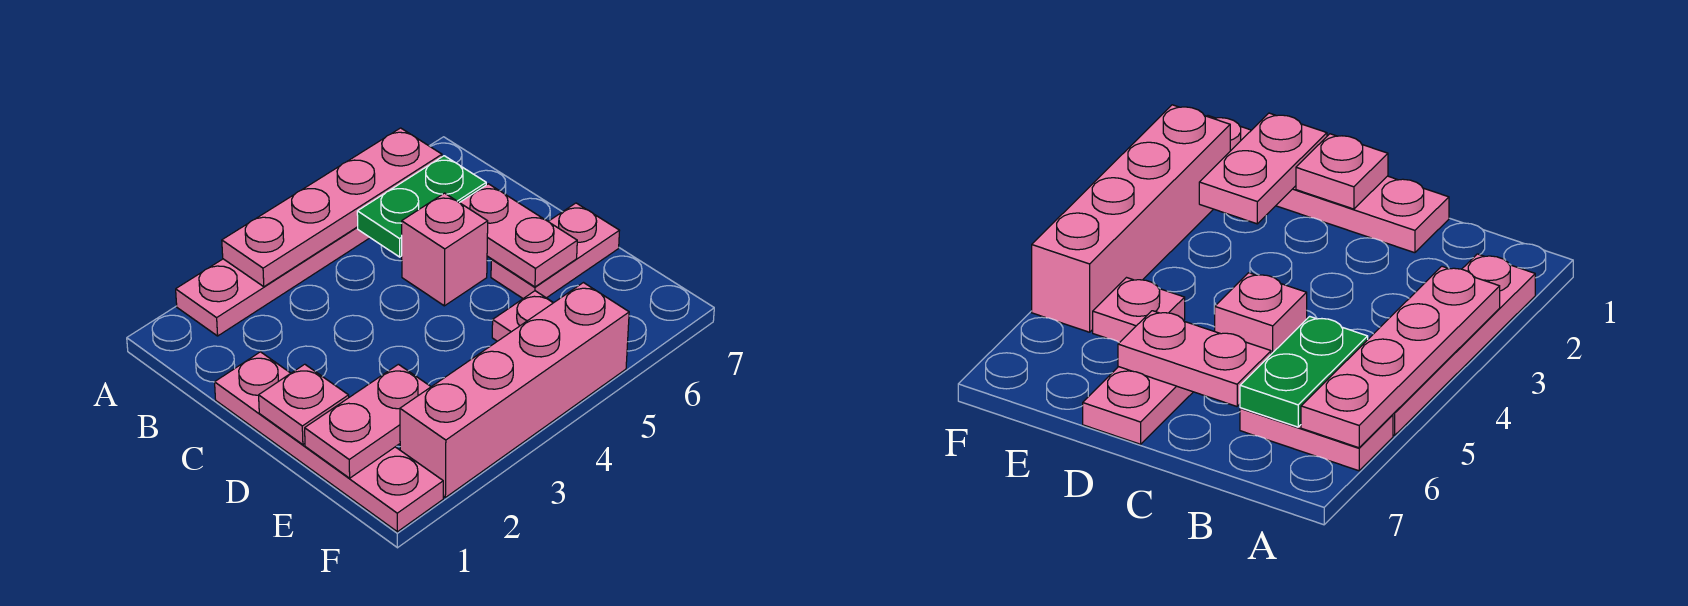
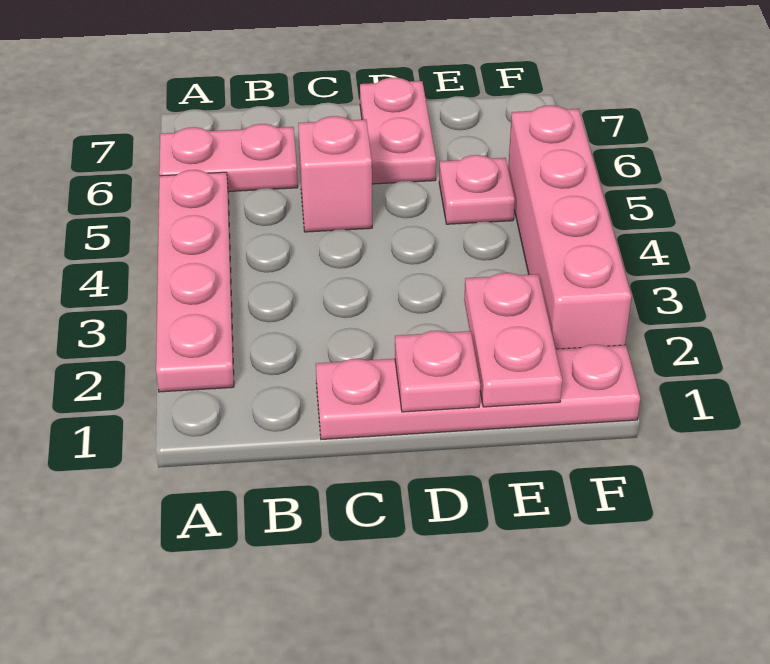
pink 1x4 plate [222,128,442,287] -> none
green 1x2 plate [357,156,486,257] -> none
pink 1x2 plate [460,184,577,287] -> none

